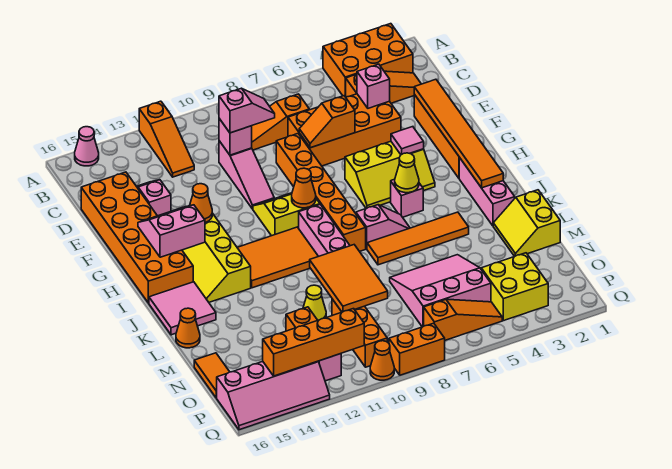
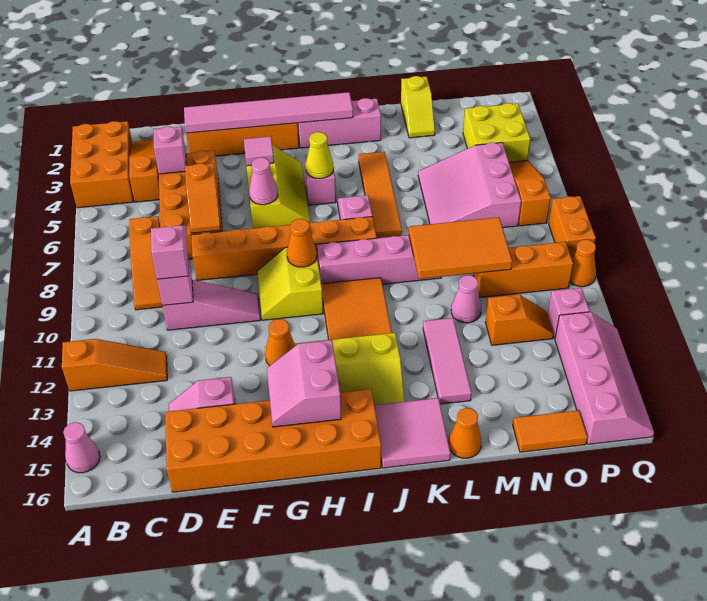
orange 1x6 tile [414,79,503,188] -> pink 1x6 tile [184,92,353,133]
none -> pink 1x1 cone [249,158,278,205]
yellow 2x2 slope [493,190,560,256] -> yellow 1x2 slope [401,76,435,138]
none -> pink 1x3 tile [423,318,472,404]
yellow 1x1 cone [303,285,326,320] -> pink 1x1 cone [451,275,481,323]
orange 1x4 brick [263,309,364,376] -> none

